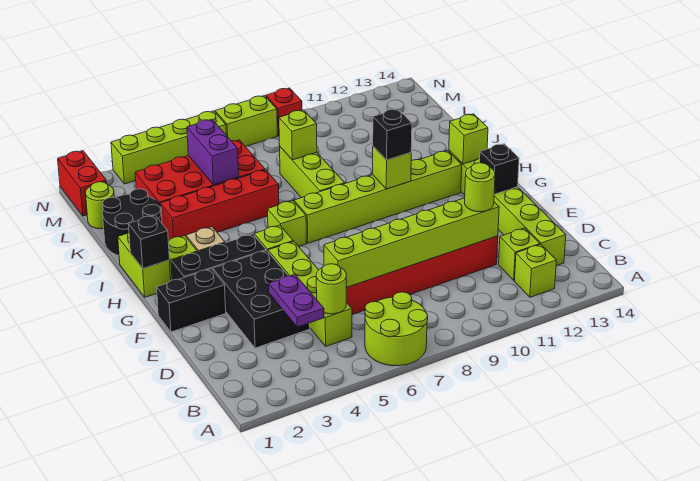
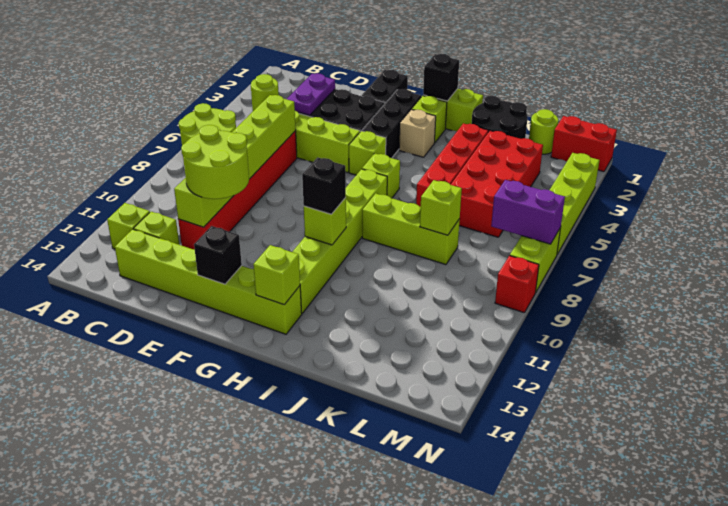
purple 1x2 plate [268,274,324,327] -> purple 1x2 plate turned to [287,73,335,115]
lime 1x1 round brick [465,163,495,212] -> lime 2x2 round brick [181,125,249,199]
purple 1x2 brick [187,119,239,185] -> purple 1x2 brick moved to [491,180,565,244]

